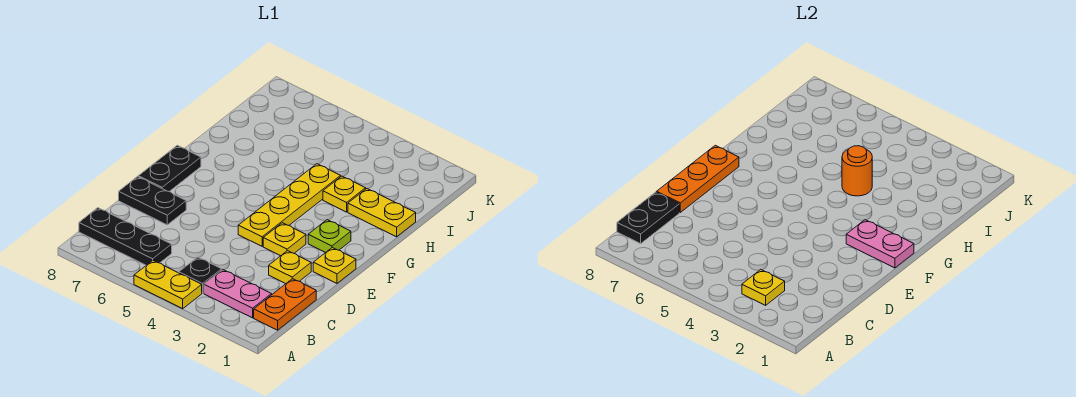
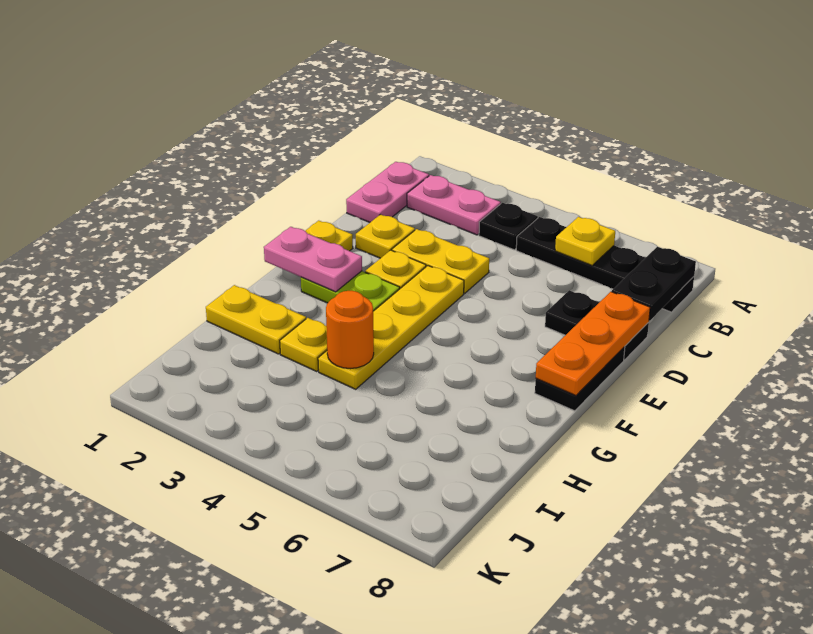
yellow 1x2 plate [134,261,202,309] -> yellow 1x2 plate moved to [392,229,489,293]
orange 1x2 plate [254,279,316,330] -> pink 1x2 plate [346,162,429,222]
yellow 1x1 plate [742,270,785,305] -> yellow 1x1 plate moved to [555,217,615,265]
black 1x3 plate [79,208,172,265] -> black 1x4 plate [516,217,694,312]
lime 1x1 plate [308,220,351,253] -> lime 1x2 plate [301,271,400,311]

